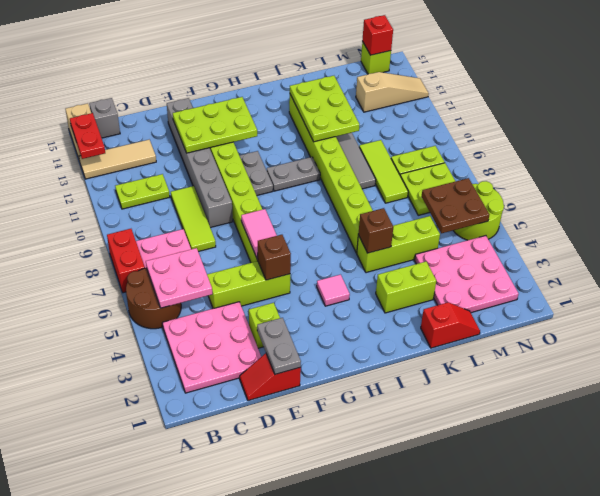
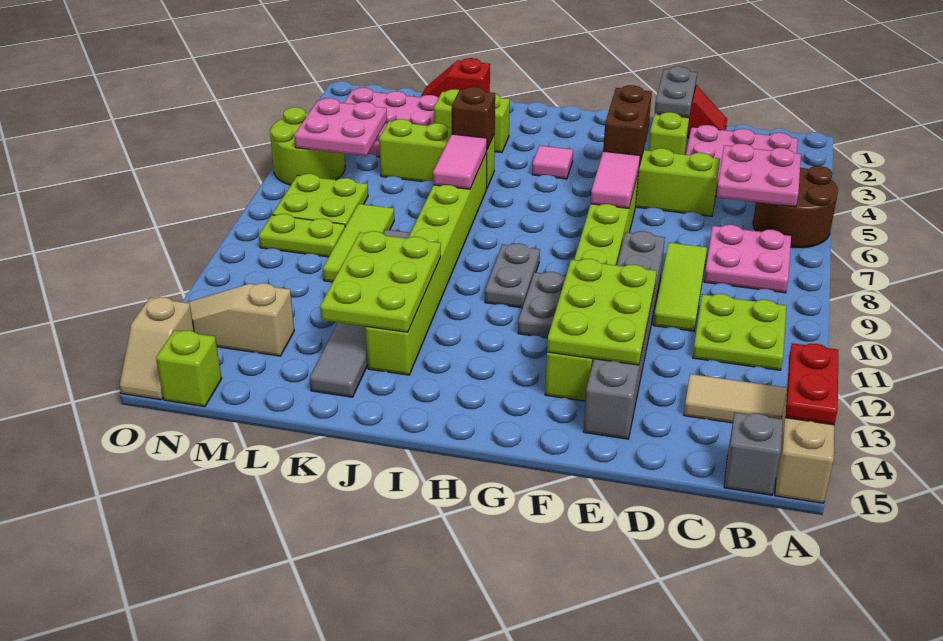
red 1x2 brick [107,229,145,293] -> none
lime 1x2 plate [115,174,170,209] -> lime 2x2 plate [693,294,787,370]
lime 2x3 plate [173,97,257,153] -> lime 2x3 plate turned to [547,259,657,365]
brown 1x1 brick [257,235,291,280] -> brown 1x2 brick [603,85,652,166]
grey 1x2 plate [267,157,320,191] -> grey 1x2 plate turned to [485,243,540,308]
none -> pink 1x2 tile [433,134,487,189]
brown 2x2 plate [422,178,489,233] -> pink 2x2 plate [294,98,387,156]
red 1x1 brick [362,15,393,55] -> none
none -> tan 1x2 slope [119,297,194,400]

